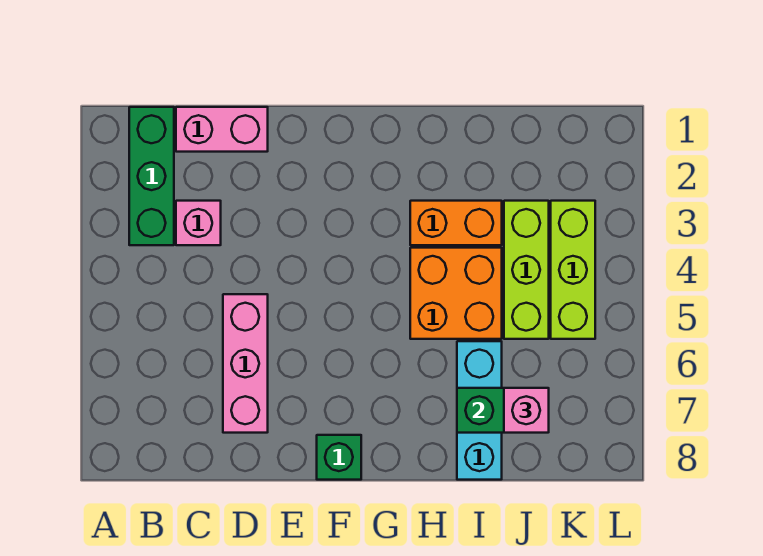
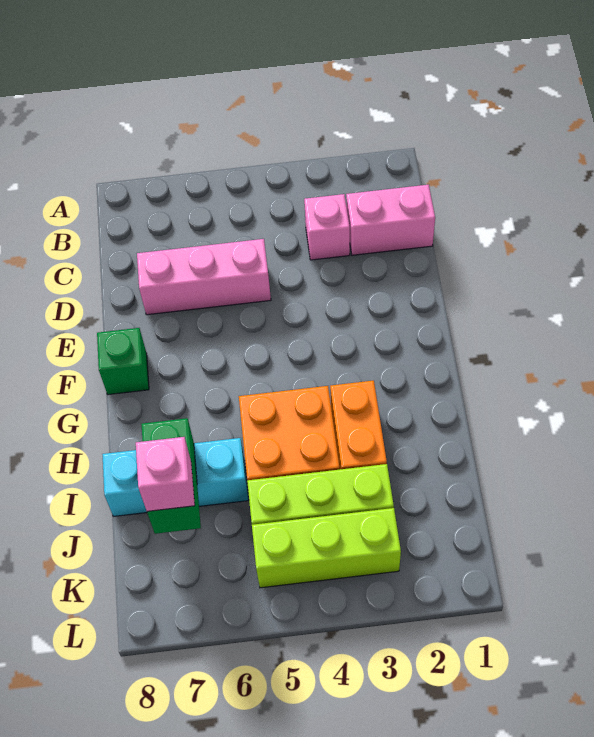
green 1x3 brick [129,107,174,245] -> none
pink 1x2 brick [176,107,268,152] -> pink 1x2 brick turned to [346,185,435,255]

